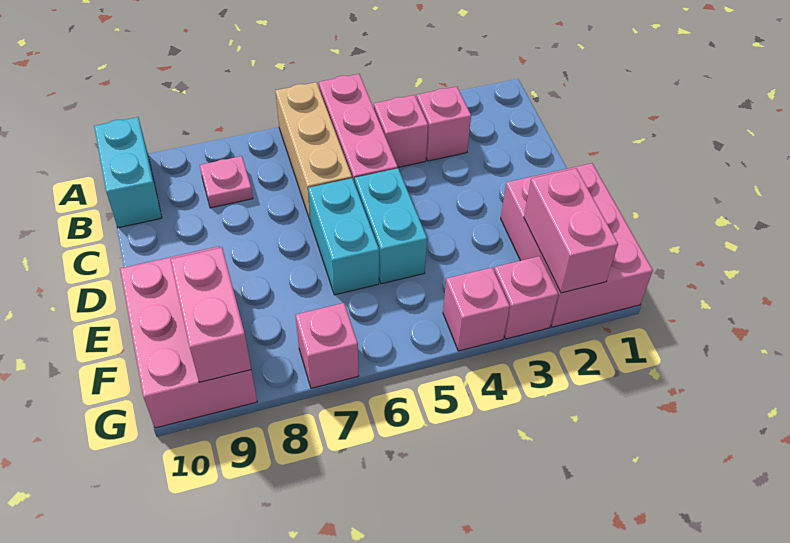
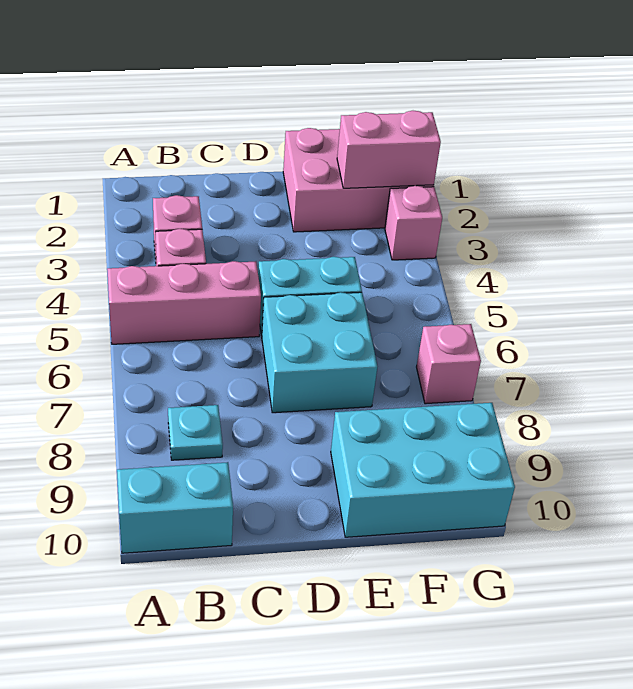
tan 1x3 brick [275,82,352,222] -> none
pink 1x1 plate [200,156,253,208] -> cyan 1x1 plate [168,405,223,460]
cyan 1x2 brick [308,178,379,295] -> cyan 2x2 brick [262,292,377,413]
pink 2x3 brick [120,246,257,428] -> cyan 2x3 brick [331,403,515,537]
pink 1x2 brick [170,248,251,382] -> none
pink 1x1 brick [443,268,510,351] -> none

